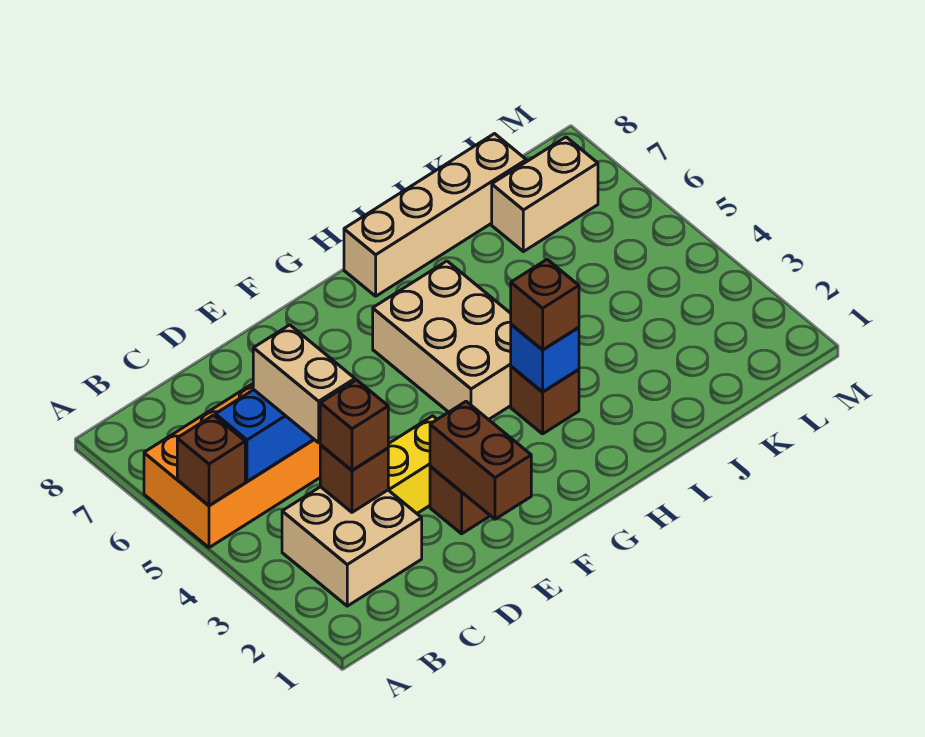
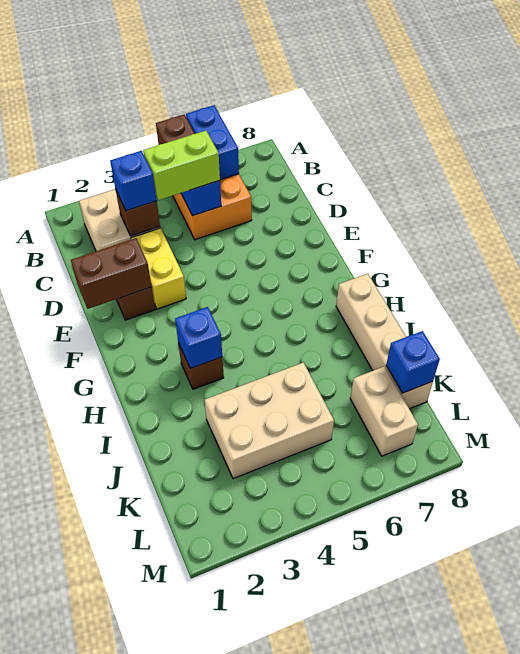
none -> blue 1x2 brick [186,105,239,180]
brown 1x1 brick [320,380,388,470] -> blue 1x1 brick [110,151,157,211]
tan 1x2 brick [253,325,355,443] -> lime 1x2 brick [143,131,220,200]
tan 2x3 brick [373,261,511,420] -> tan 2x3 brick moved to [205,362,334,479]
brown 1x1 brick [511,260,579,350] -> none
none -> blue 1x1 brick [386,331,440,393]

